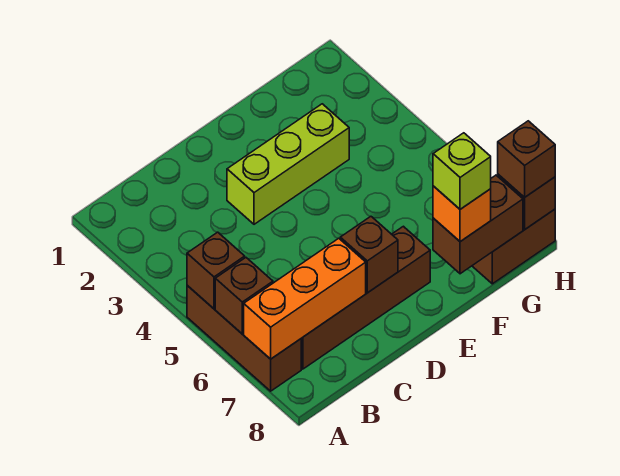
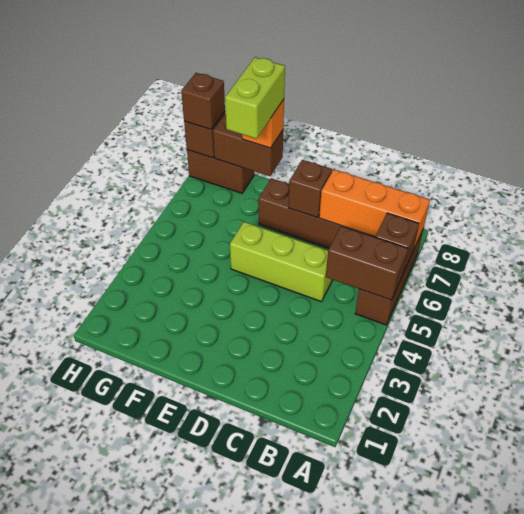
brown 1x1 brick [187,232,245,309] -> brown 1x2 brick [326,226,408,300]
lime 1x3 brick [227,104,349,224] -> lime 1x3 brick moved to [230,222,332,302]
lime 1x1 brick [433,133,491,209] -> lime 1x2 brick [225,57,285,139]

